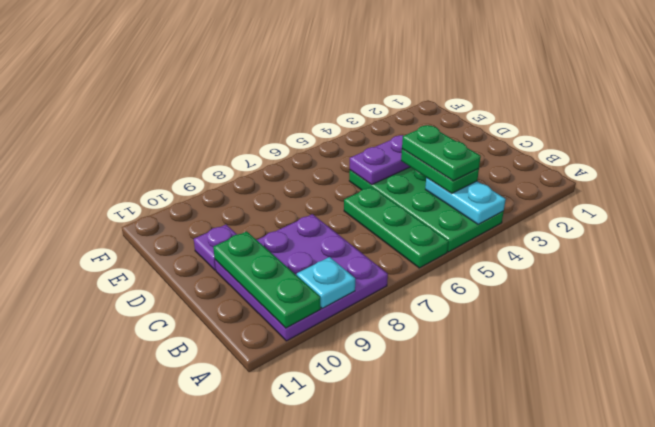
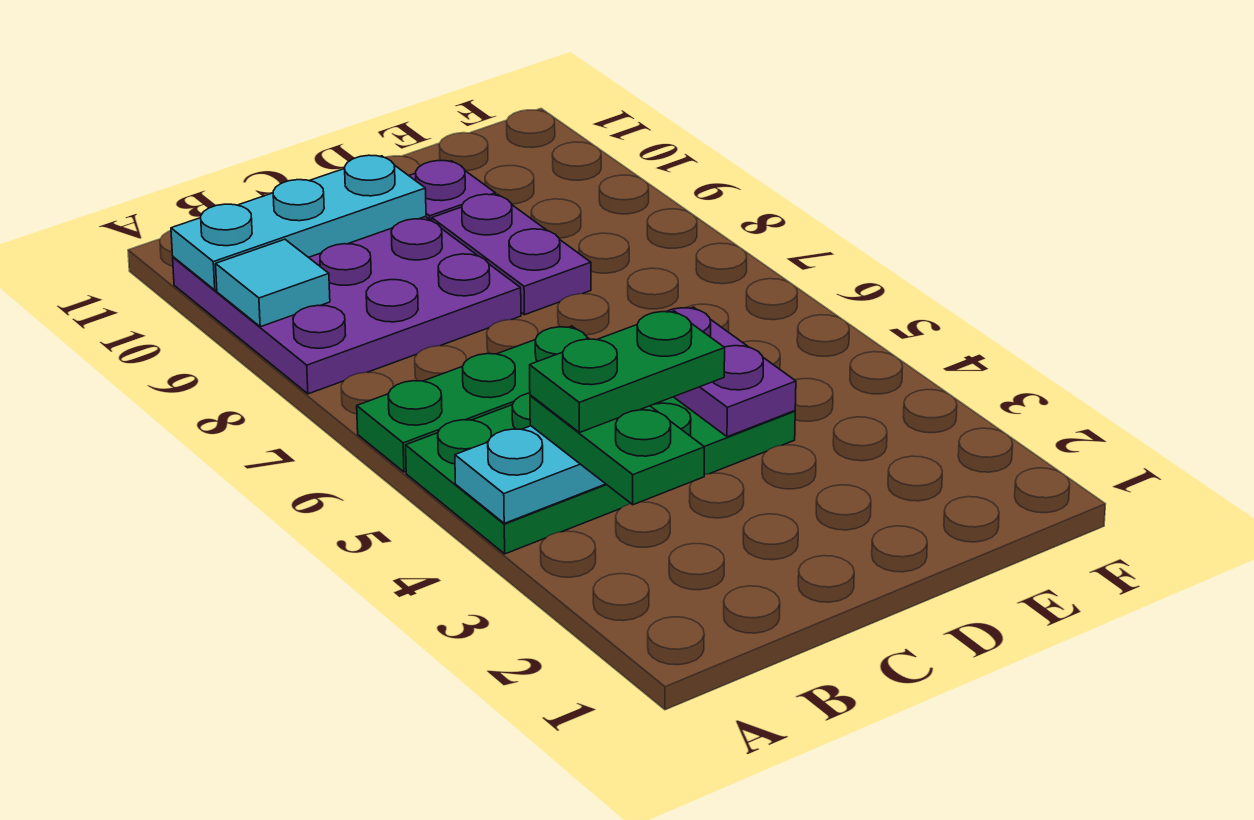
cyan 1x1 plate [297,257,355,308] -> cyan 1x1 tile [216,239,330,327]
green 1x3 plate [213,231,321,328] -> cyan 1x3 plate [171,155,426,290]
green 1x2 plate [401,149,479,194] -> green 1x2 plate turned to [530,395,704,505]
none -> purple 1x2 plate [432,194,591,315]

